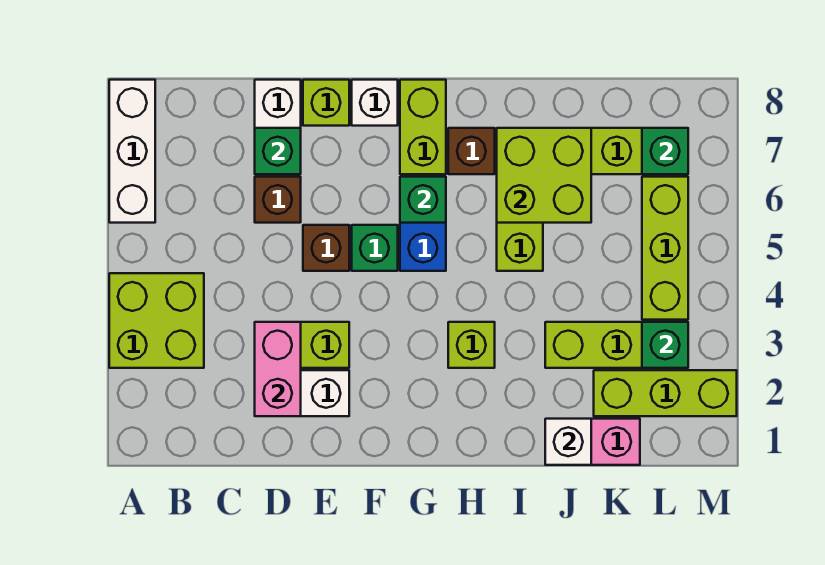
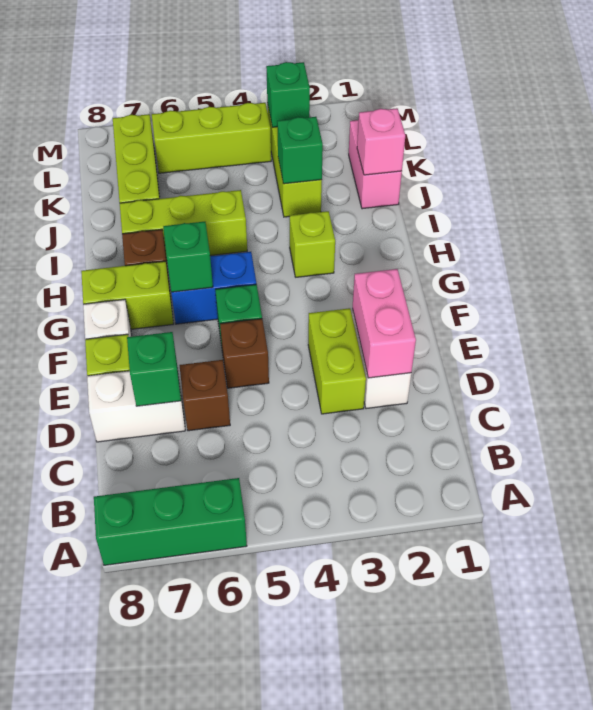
lime 2x2 brick [109,273,204,368] -> none
white 1x3 brick [109,80,155,223] -> green 1x3 brick [94,478,247,565]
pink 1x2 brick [255,322,301,416] -> pink 1x2 brick turned to [352,269,416,378]
lime 2x2 brick [497,128,591,223] -> none
white 1x1 brick [545,419,591,465] -> pink 1x1 brick [357,108,405,175]
lime 1x3 brick [594,370,737,416] -> none
green 1x1 brick [642,128,688,174] -> green 1x1 brick moved to [277,117,323,184]

